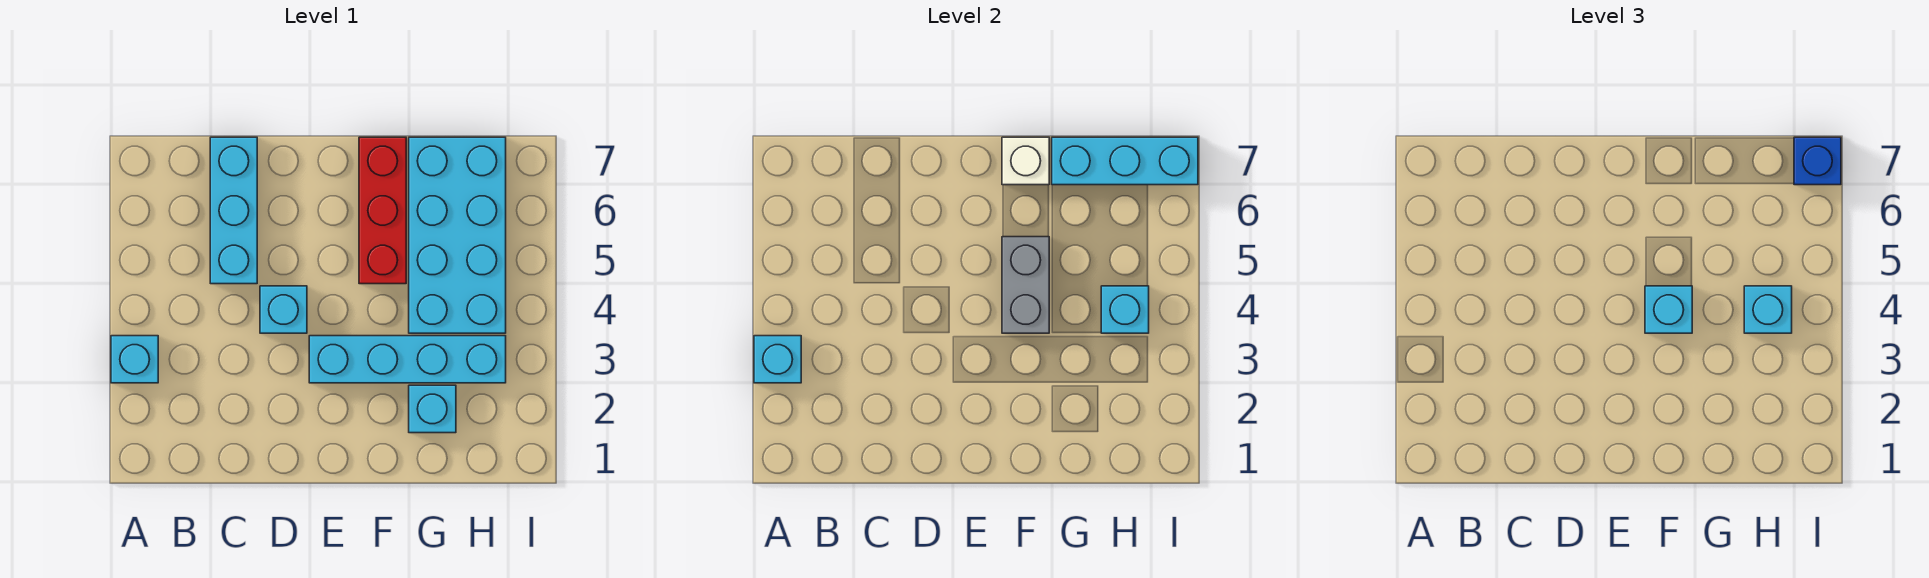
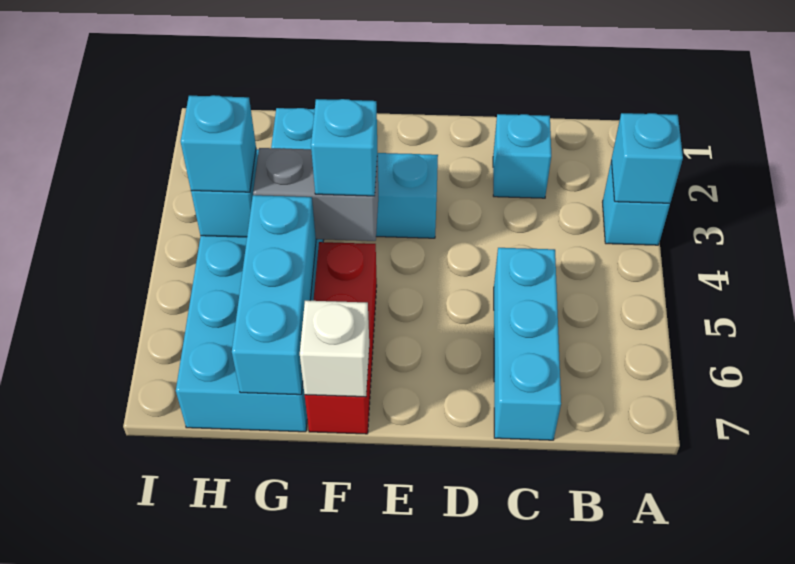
cyan 1x1 brick [260,286,307,333] -> cyan 1x1 brick moved to [493,114,551,198]
grey 1x2 brick [1002,237,1049,333] -> grey 1x2 brick turned to [253,148,378,241]
cyan 1x3 brick [1052,137,1198,185] -> cyan 1x3 brick turned to [232,195,316,395]
blue 1x1 brick [1794,137,1841,185] -> none

